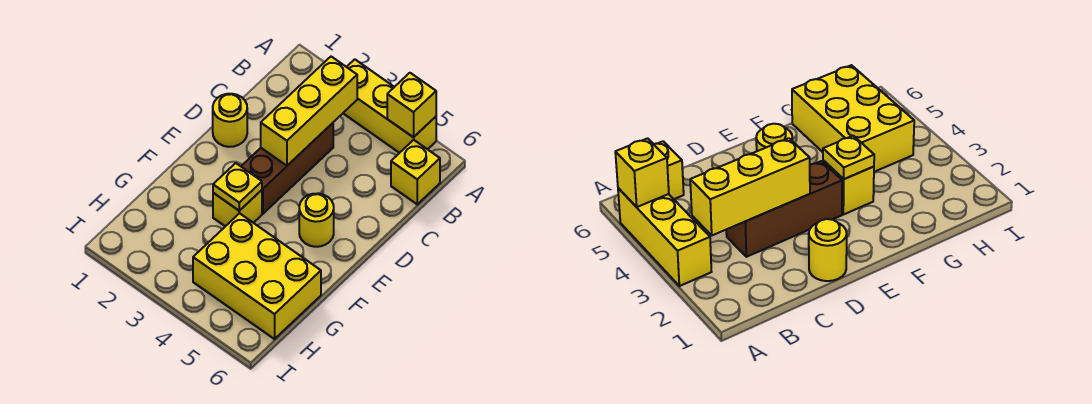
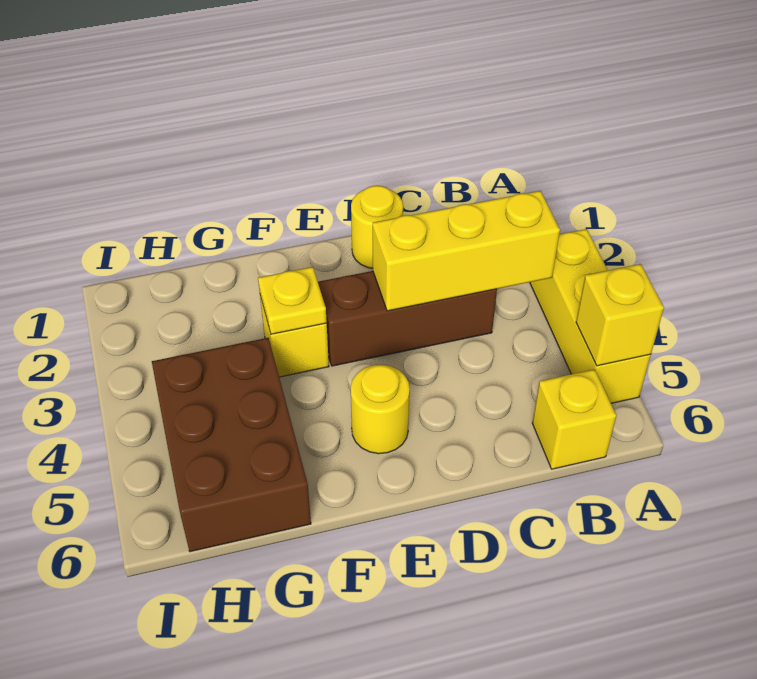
yellow 2x3 brick [193,213,321,339] -> brown 2x3 brick [152,338,311,552]

